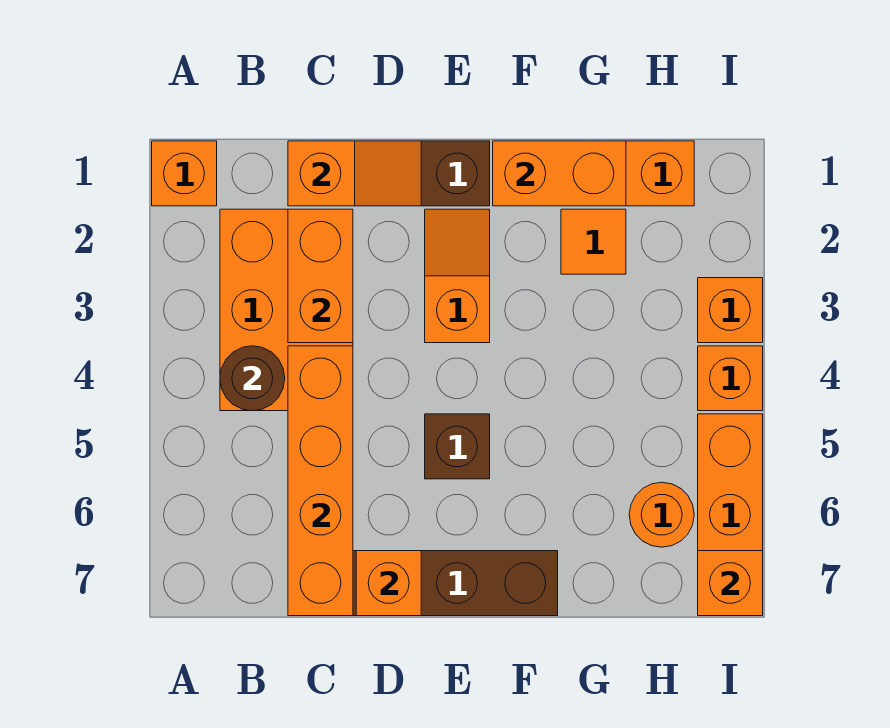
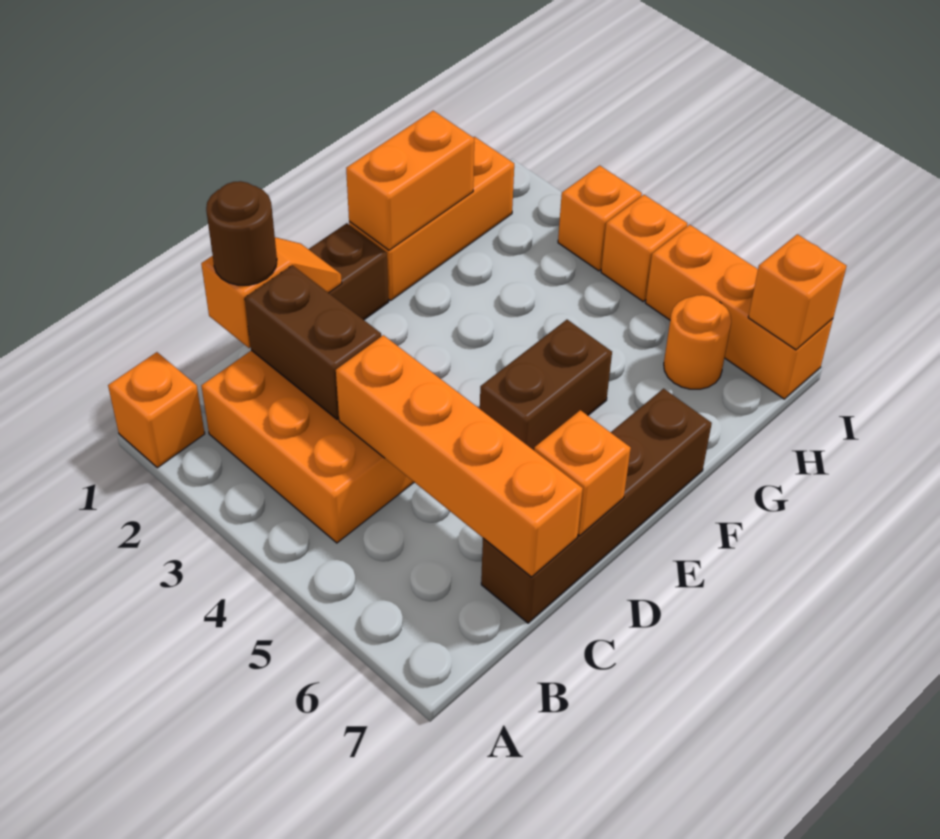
brown 1x1 round brick [220,346,285,411] -> brown 1x1 round brick moved to [206,181,277,285]
orange 1x2 brick [288,209,353,343] -> brown 1x2 brick [245,265,381,419]
orange 1x2 slope [425,209,490,343] -> none
brown 1x1 brick [425,414,490,479] -> brown 1x2 brick [480,320,612,450]
orange 1x1 tile [561,209,626,274] -> none

